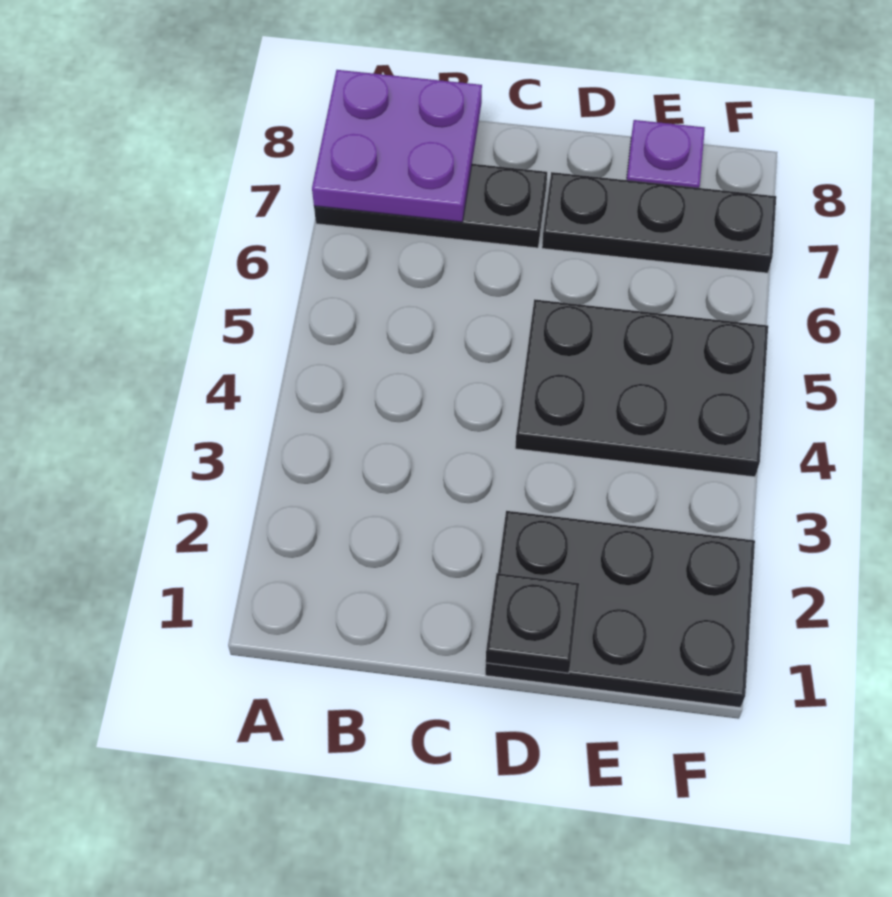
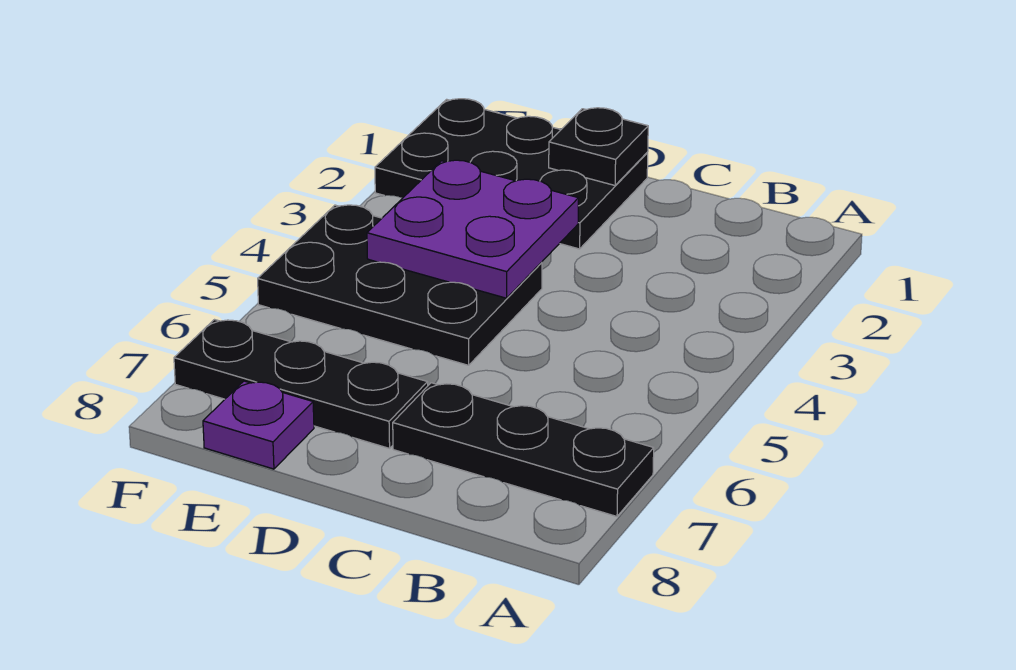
purple 2x2 plate [312,70,482,222] -> purple 2x2 plate moved to [367,160,579,298]

